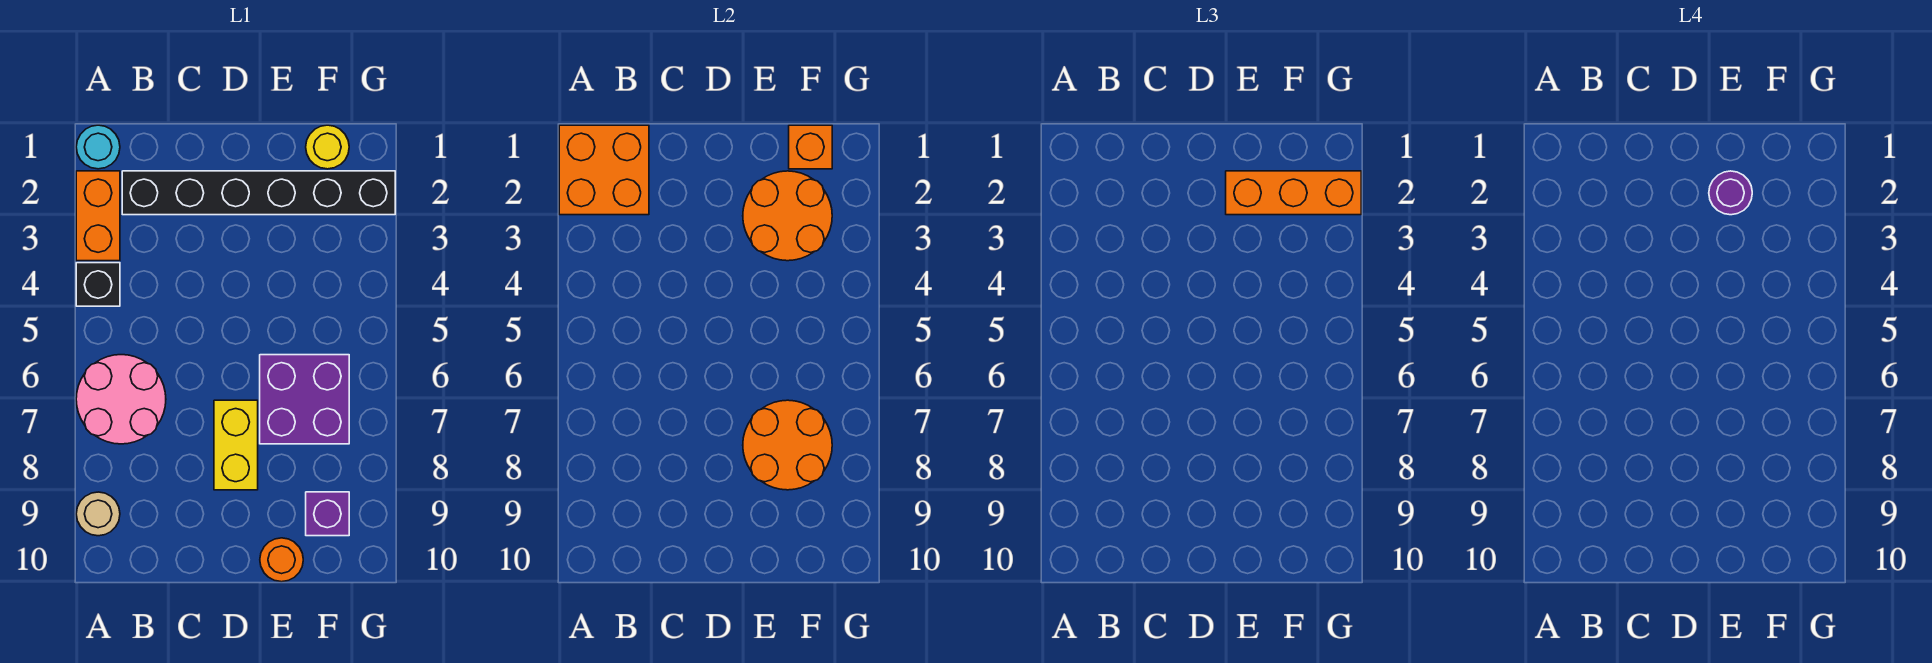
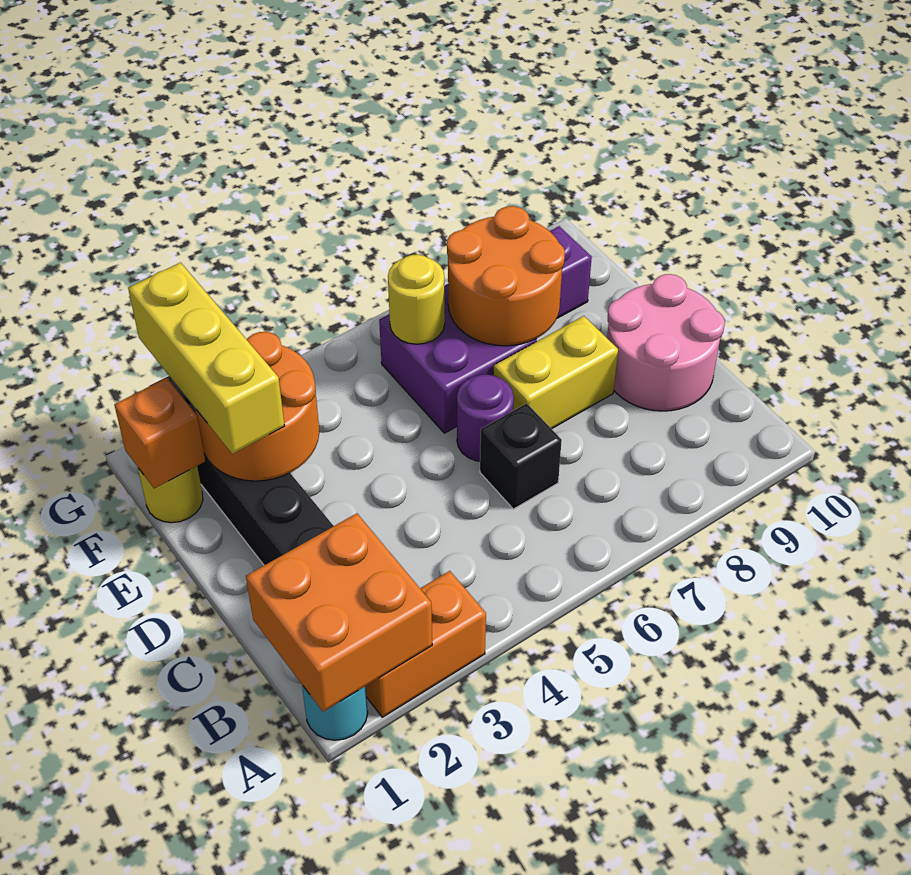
black 1x1 brick [76,263,120,306] -> black 1x1 brick moved to [480,403,562,509]
pink 2x2 round brick [76,355,166,444] -> pink 2x2 round brick moved to [607,274,725,411]
tan 1x1 round brick [76,492,120,536] -> none
orange 1x3 brick [1226,171,1361,215] -> yellow 1x3 brick [128,263,285,454]
purple 1x1 round brick [1709,171,1752,215] -> purple 1x1 round brick moved to [457,374,514,461]
orange 1x1 round brick [260,538,303,582] -> none
none -> yellow 1x1 round brick [388,255,445,344]

